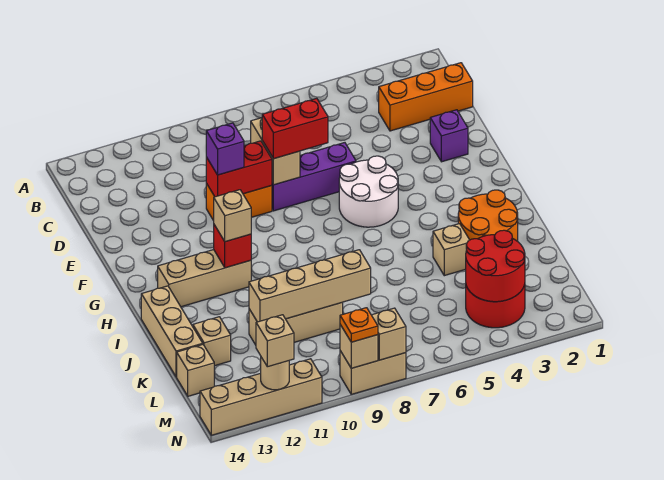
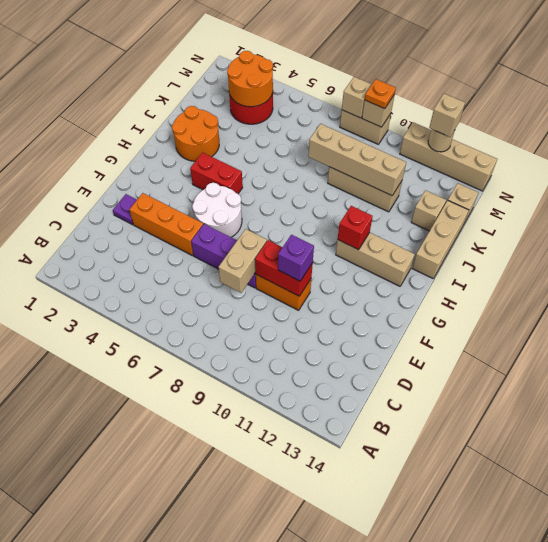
orange 1x3 brick [379,63,473,131] -> orange 1x3 brick moved to [129,193,203,256]
purple 1x1 brick [430,110,468,162] -> purple 1x1 plate [113,194,137,225]
red 1x2 brick [262,98,328,159] -> red 1x2 brick moved to [190,153,243,193]
tan 1x1 brick [214,190,251,242] -> none
tan 1x1 brick [433,224,469,276] -> none
red 2x2 round brick [466,230,525,302] -> orange 2x2 round brick [227,51,273,107]

